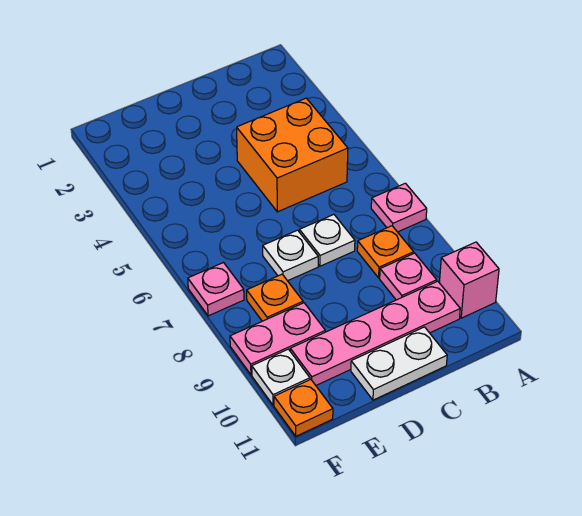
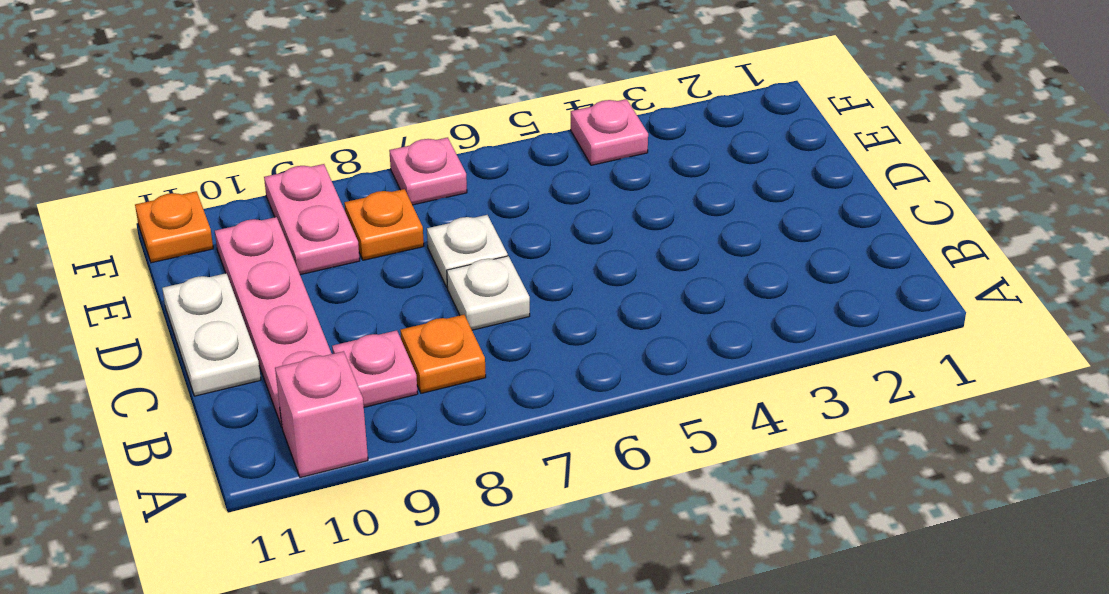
pink 1x1 plate [371,183,427,232] -> pink 1x1 plate moved to [571,99,648,165]
orange 2x2 brick [237,98,348,212] -> none
white 1x1 plate [252,349,310,405] -> none

